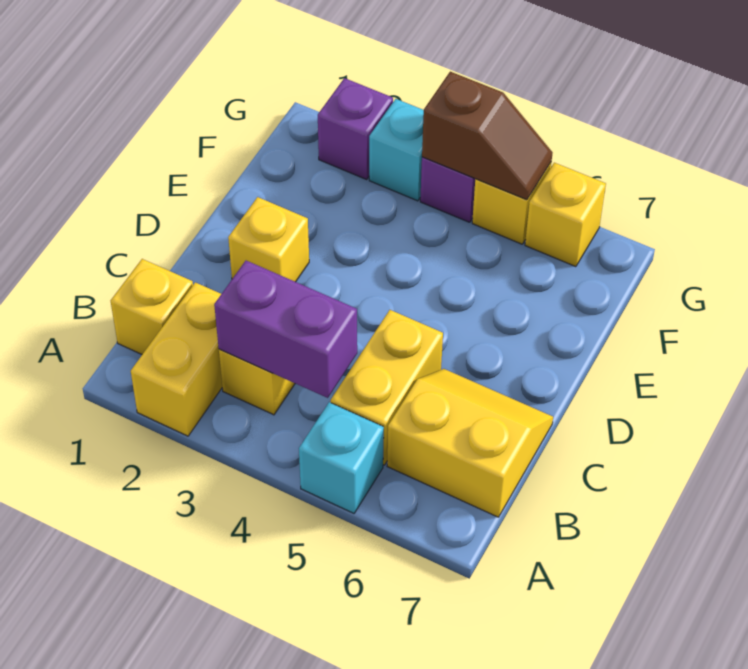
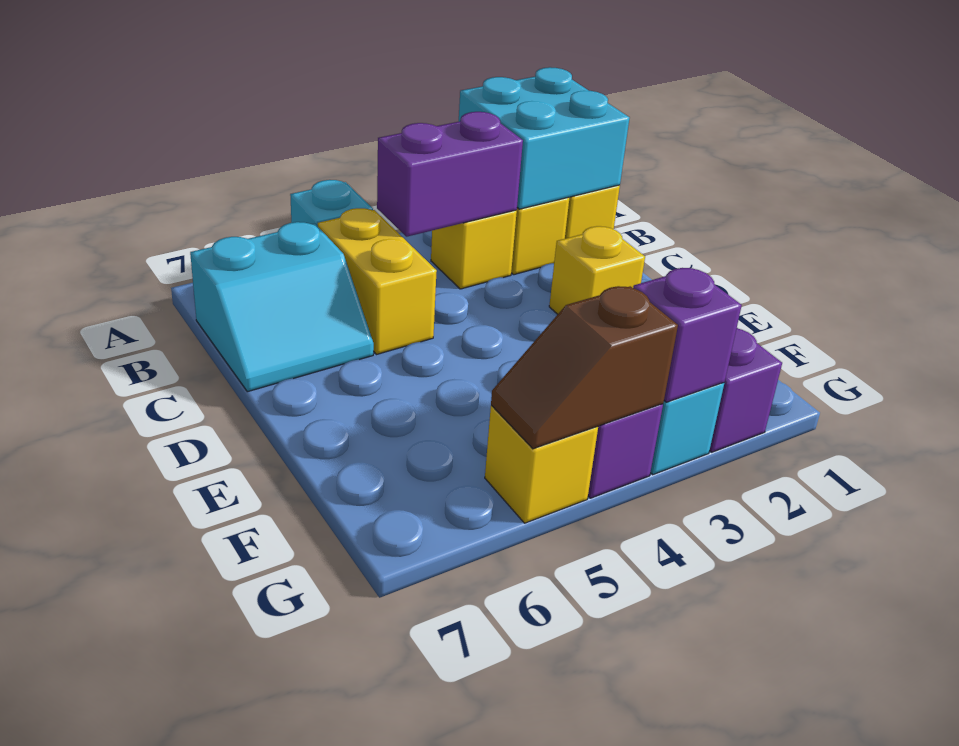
none -> cyan 2x2 brick [459,67,629,209]
yellow 2x2 slope [387,369,553,517] -> cyan 2x2 slope [190,222,374,392]
none -> purple 1x1 brick [633,268,742,402]
yellow 1x1 brick [525,163,606,267] -> none

